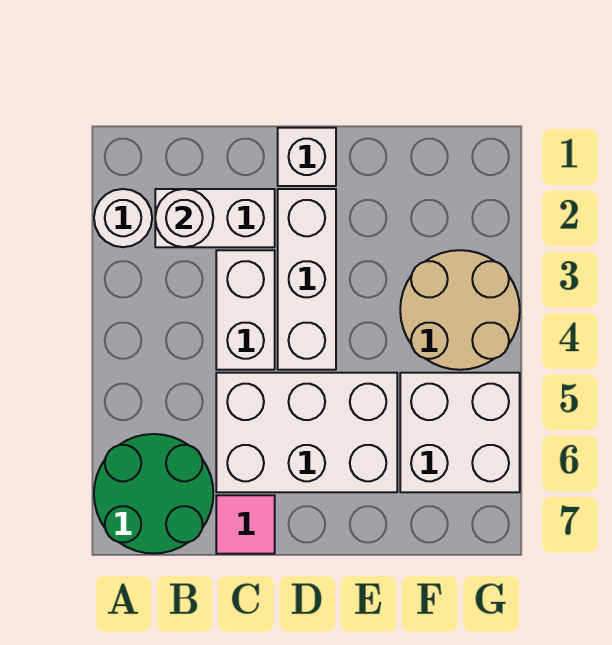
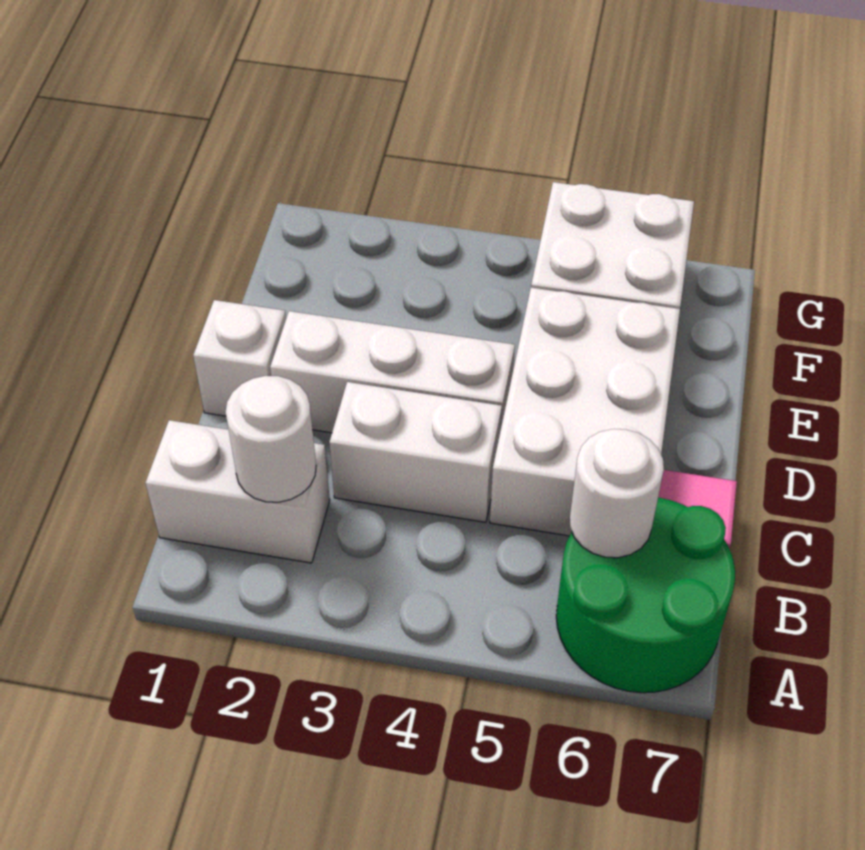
white 1x1 round brick [94,189,152,247] -> white 1x1 round brick moved to [570,429,664,558]
white 1x2 brick [155,189,275,247] -> white 1x2 brick turned to [145,420,330,563]
tan 2x2 round brick [400,250,520,370] -> none

